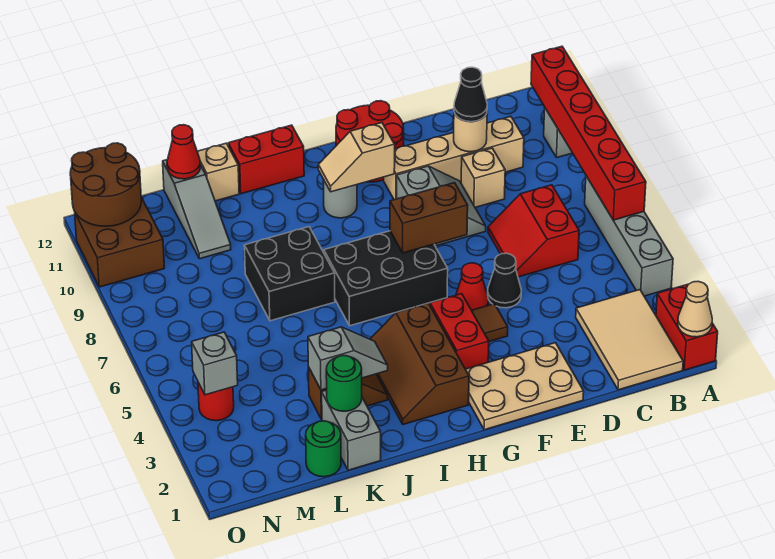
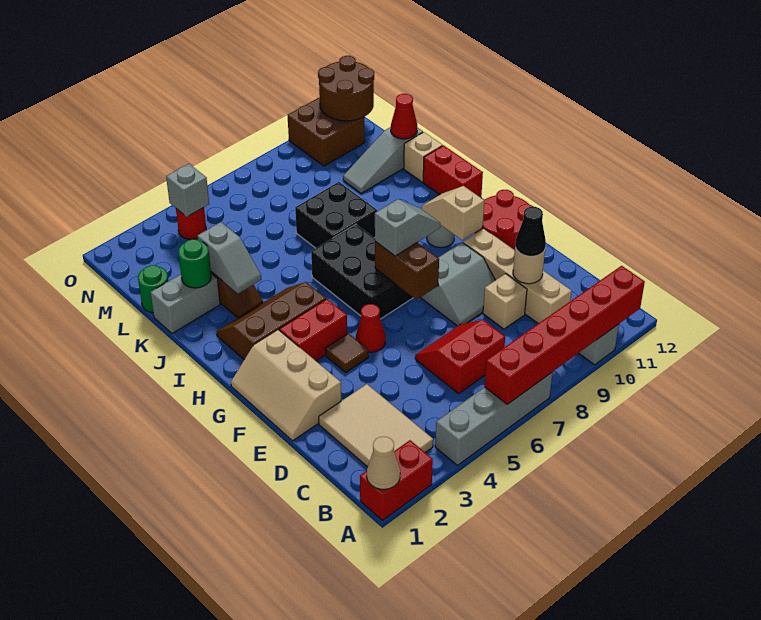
tan 2x3 tile [576,290,683,390] -> tan 2x3 tile turned to [319,384,433,467]
tan 2x3 plate [466,343,584,430] -> tan 2x3 slope [231,330,341,441]
black 1x1 cone [488,253,521,308] -> none
none -> grey 1x2 slope [375,199,440,256]

